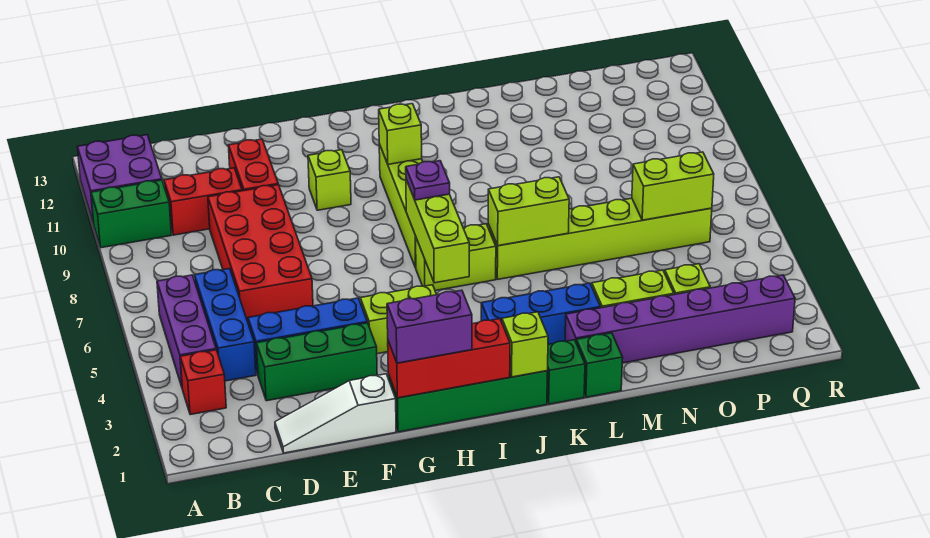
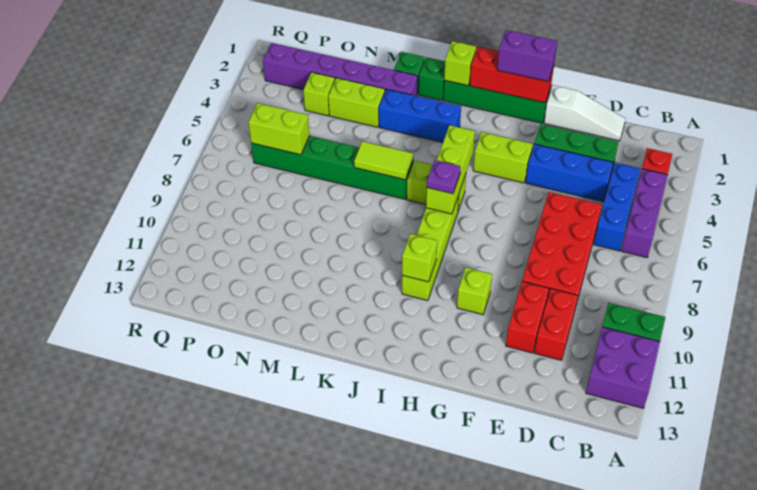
red 1x2 brick [164,168,242,235] -> red 1x2 brick turned to [534,289,578,360]
lime 1x6 brick [488,198,712,279] -> green 1x6 brick [251,136,413,199]
lime 1x2 brick [488,177,569,246] -> lime 1x2 tile [354,141,413,180]

